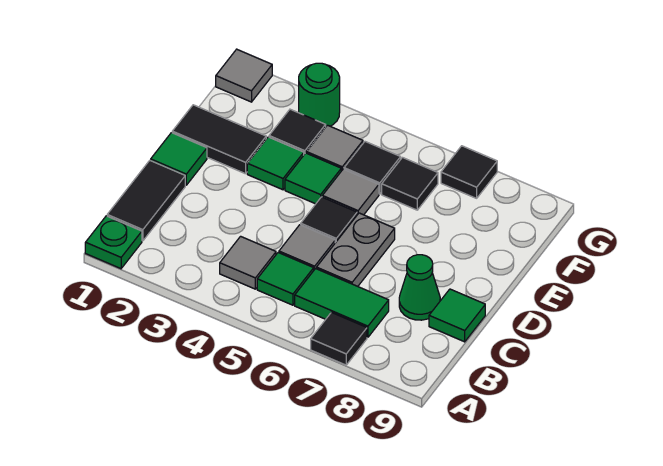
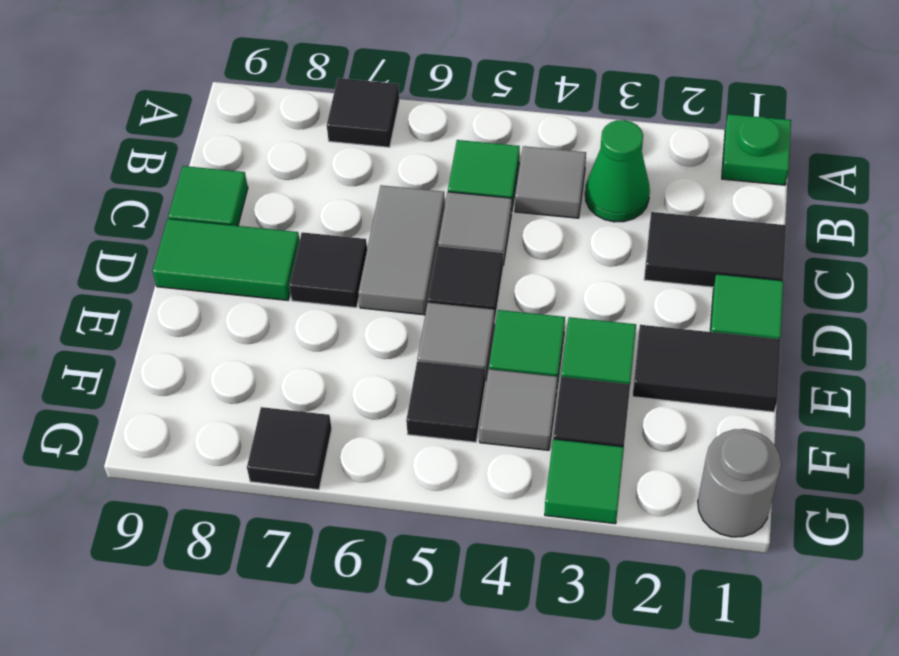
black 1x2 tile [107,160,185,241] -> black 1x2 tile turned to [644,212,786,287]
green 1x2 tile [295,269,389,337] -> green 1x2 tile moved to [153,219,300,300]
grey 1x2 plate [317,213,395,286] -> grey 1x2 tile [358,185,445,315]
green 1x1 cone [399,255,440,320] -> green 1x1 cone moved to [585,120,650,222]
black 1x1 tile [382,158,438,210] -> black 1x1 tile moved to [289,232,367,308]
grey 1x1 tile [216,49,272,102] -> grey 1x1 round brick [698,429,781,537]
green 1x1 round brick [299,63,340,126] -> green 1x1 tile [545,439,624,524]

